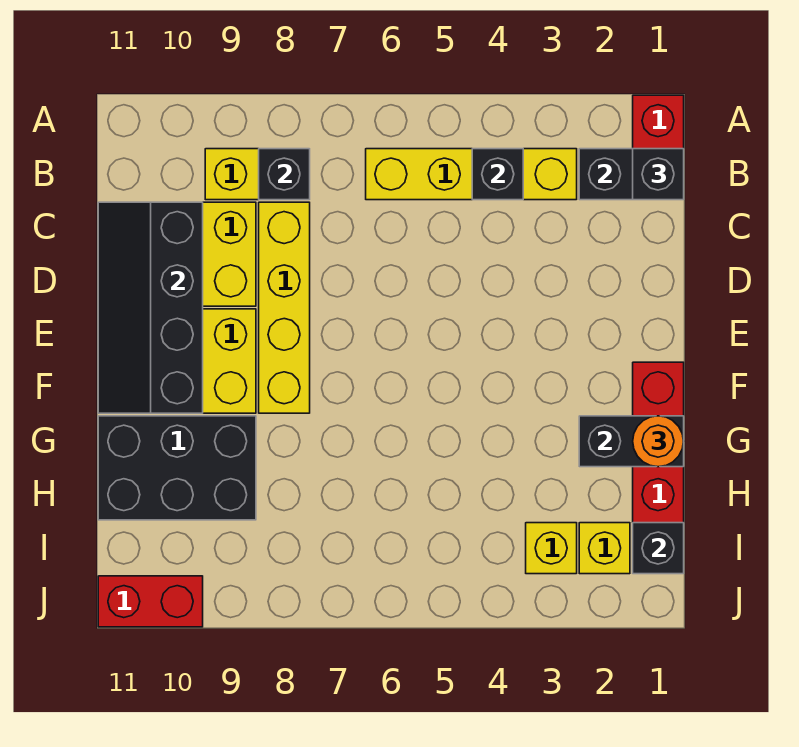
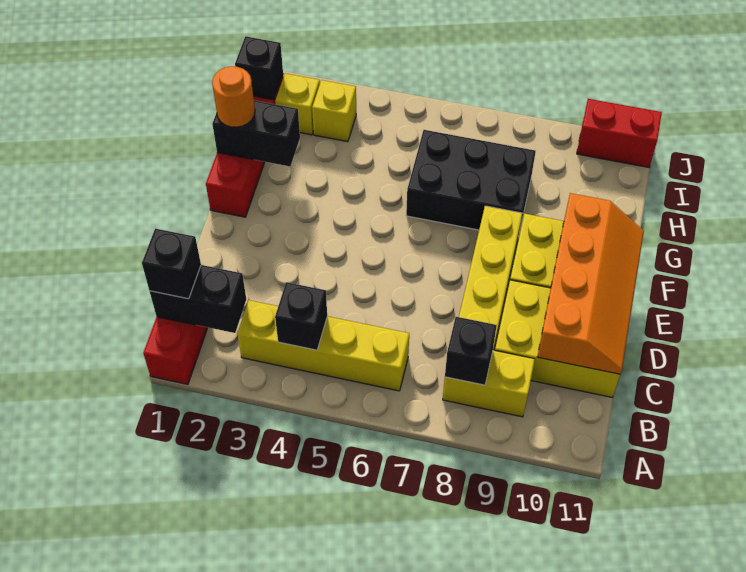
black 2x4 slope [98,202,203,413] -> orange 2x4 slope [537,193,644,374]
black 2x3 brick [98,416,256,520] -> black 2x3 brick moved to [406,130,536,232]

